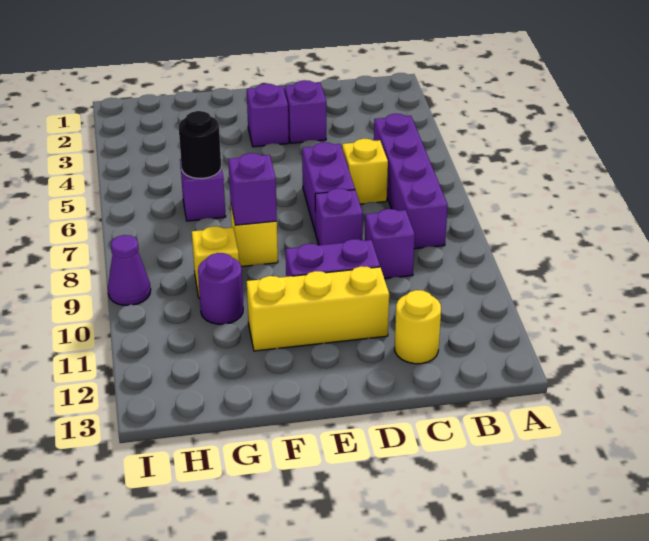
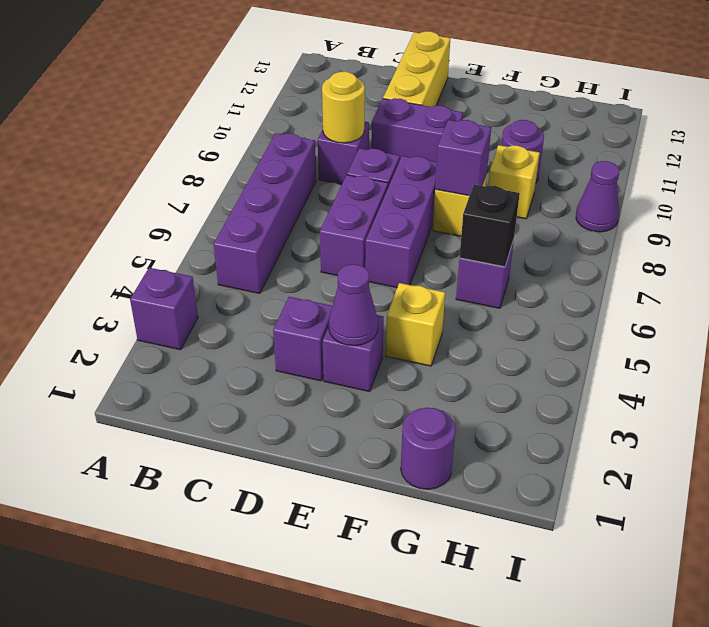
none -> purple 1x1 brick [130,268,198,350]
yellow 1x1 brick [342,139,388,204] -> yellow 1x1 brick moved to [386,283,445,366]
yellow 1x1 round brick [395,290,441,364] -> yellow 1x1 round brick moved to [322,72,365,143]
yellow 1x3 brick [247,266,389,351] -> yellow 1x3 brick turned to [383,31,450,107]
none -> purple 1x1 cone [329,265,378,346]
none -> purple 1x3 brick [365,156,437,288]
none -> purple 1x1 round brick [401,408,456,489]
black 1x1 round brick [179,111,221,178] -> black 1x1 brick [460,185,520,267]

